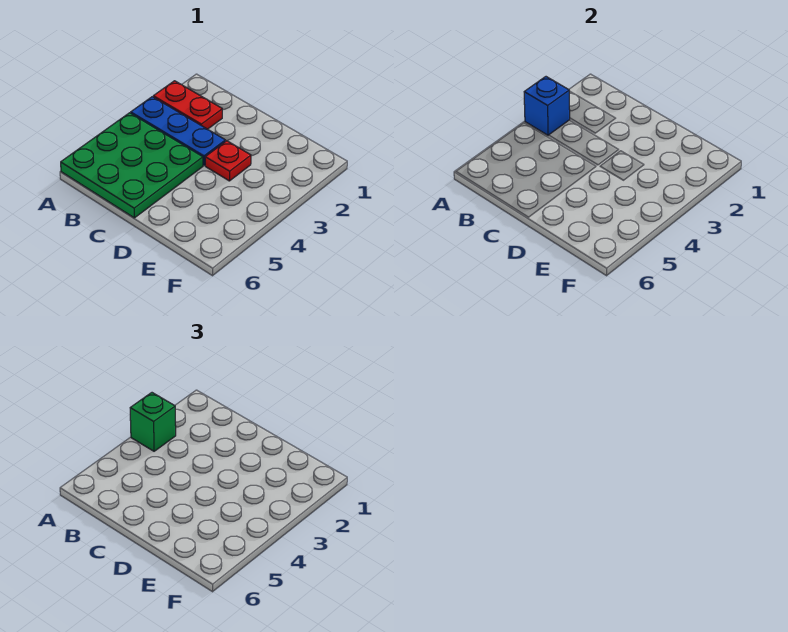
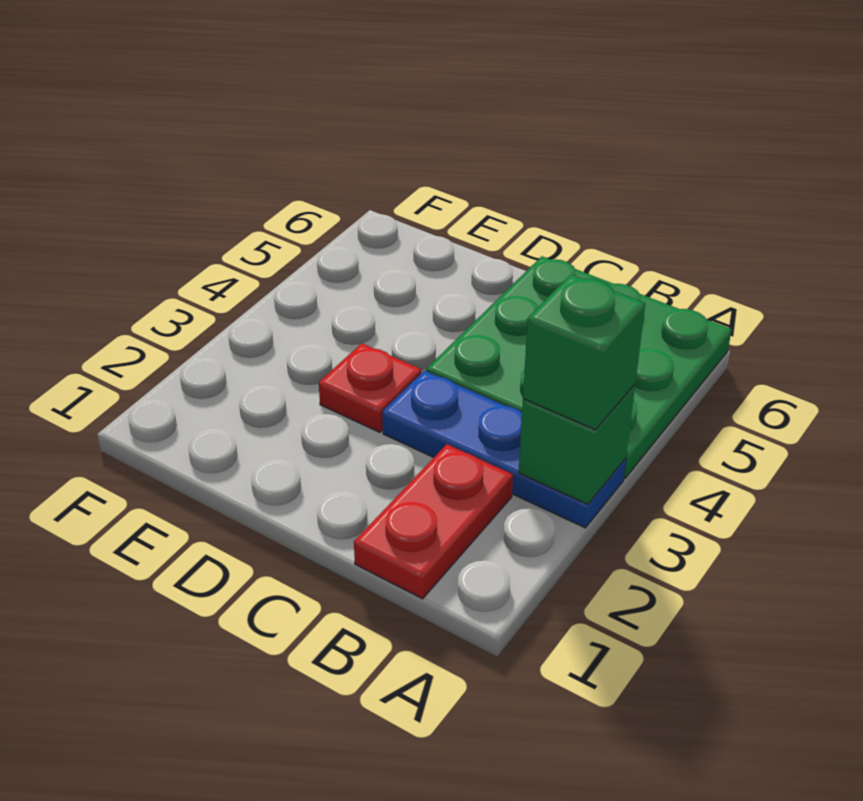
red 1x2 plate [153,81,222,129] -> red 1x2 plate turned to [354,444,513,599]
blue 1x1 brick [524,77,570,135] -> green 1x1 brick [519,385,635,504]

